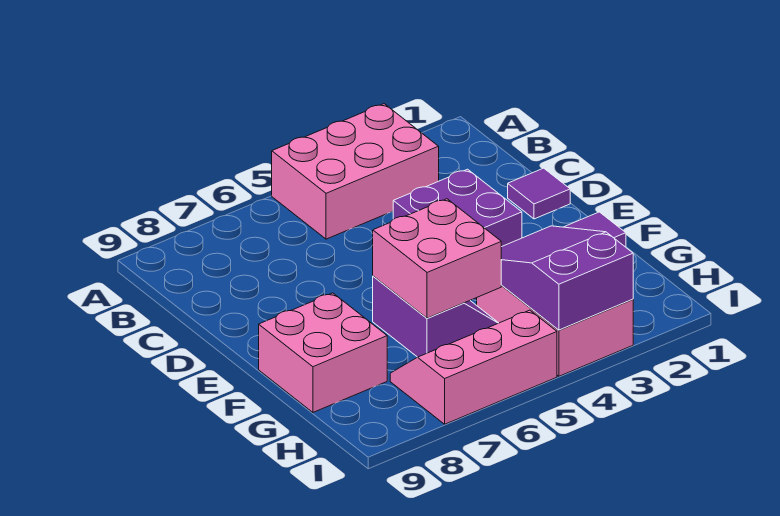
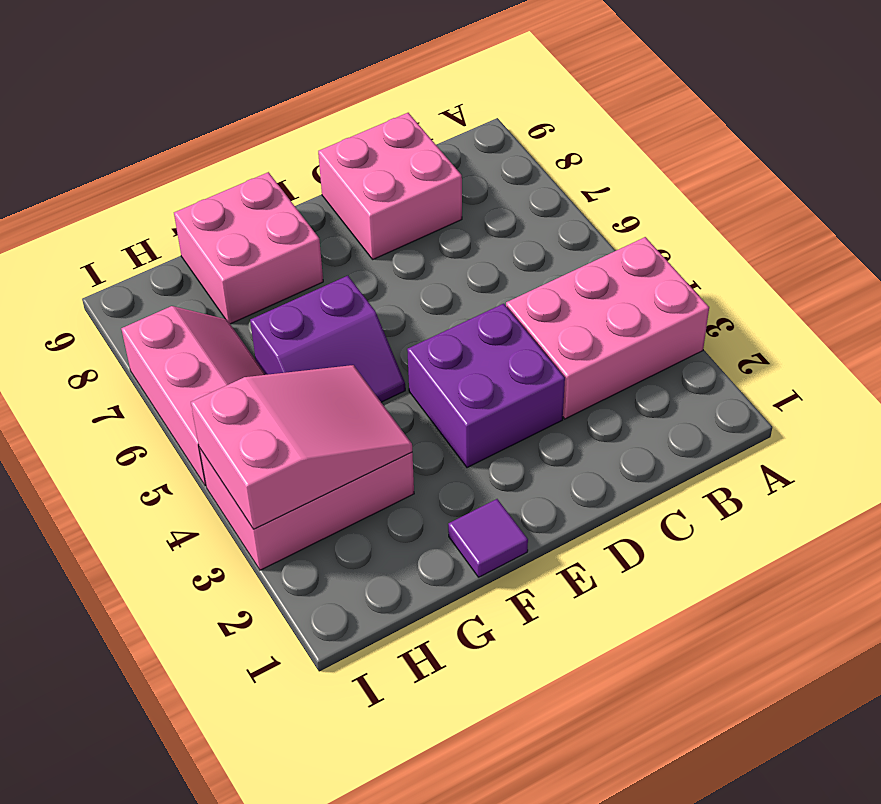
pink 2x3 brick [272,104,439,239] -> pink 2x3 brick turned to [506,237,709,419]
purple 1x1 tile [508,168,570,219] -> none
pink 2x2 brick [373,199,501,318] -> pink 2x2 brick moved to [318,113,462,259]
purple 2x3 slope [501,226,633,330] -> pink 2x3 slope [191,365,412,529]

